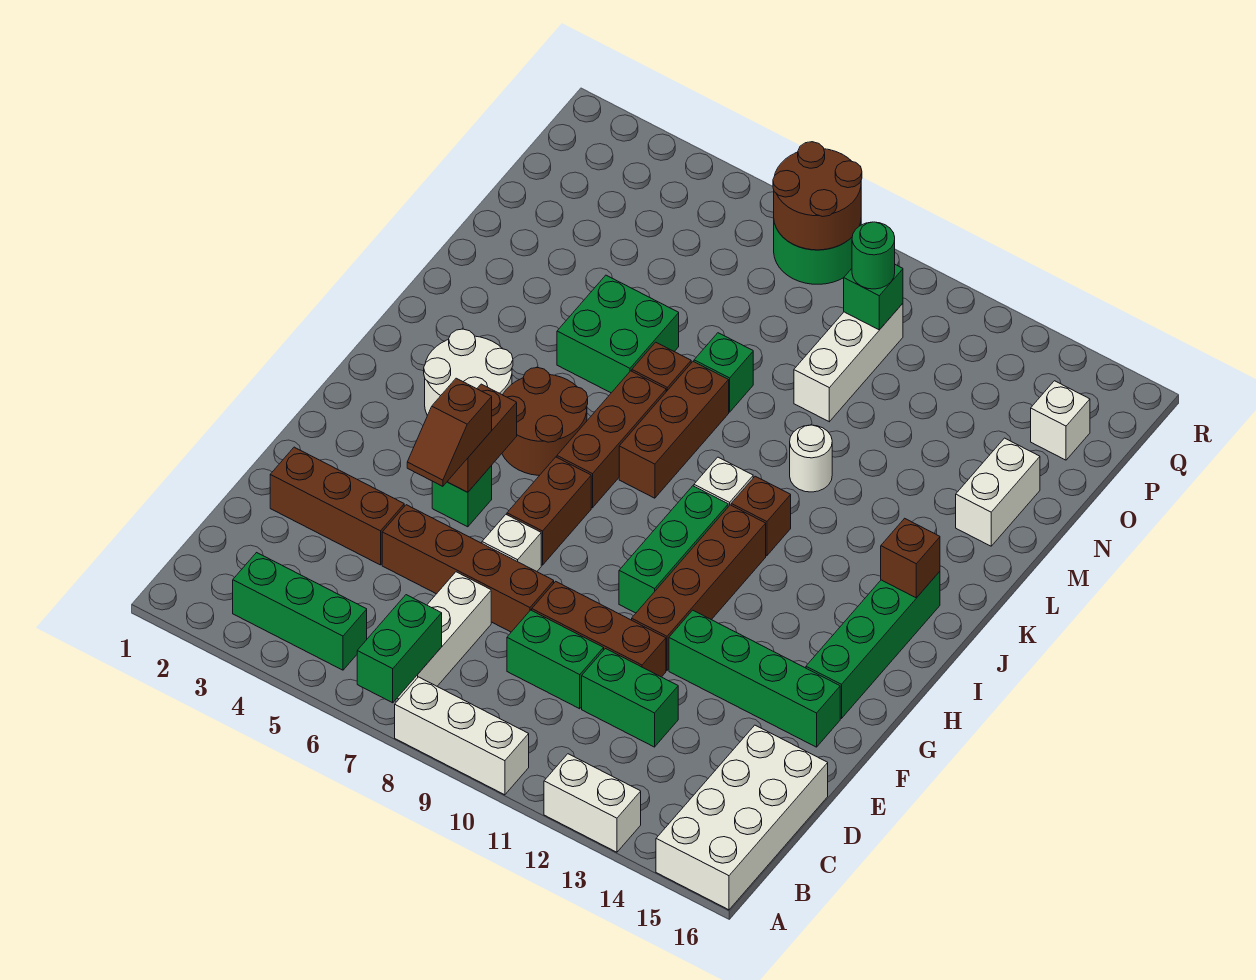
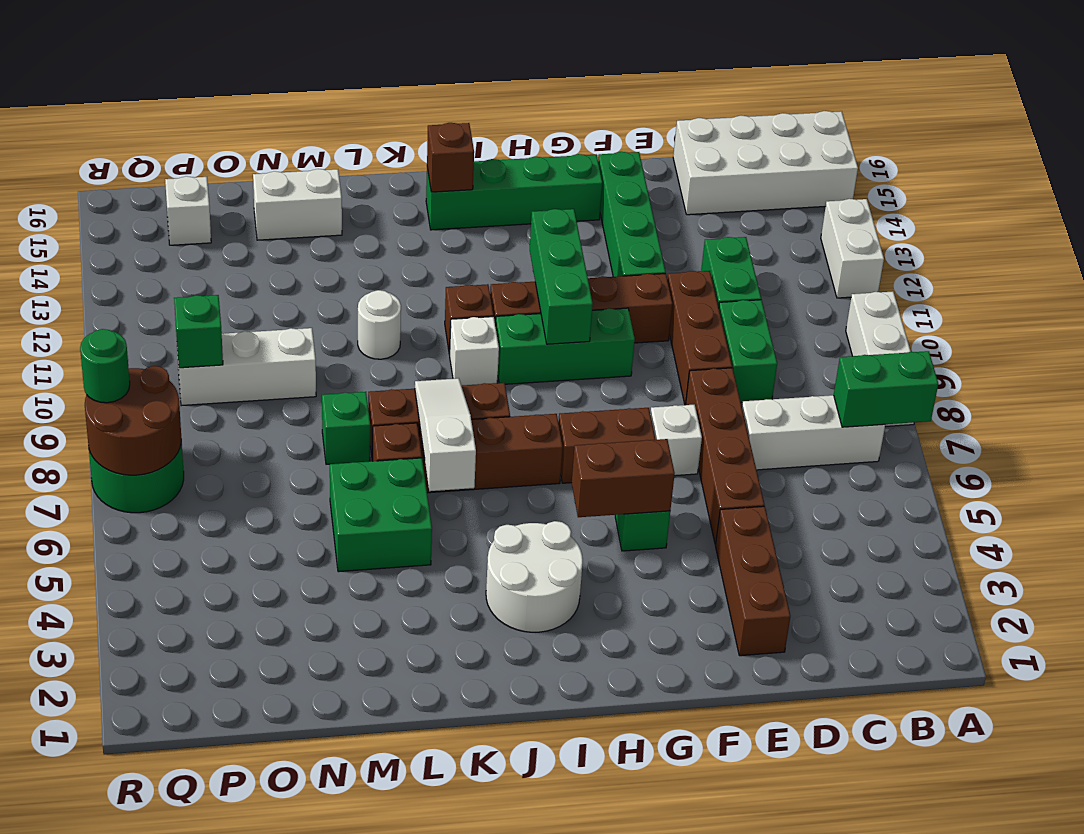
green 1x3 brick [233,553,367,670] -> green 1x3 brick moved to [530,209,593,344]
brown 1x2 slope [407,378,492,486] -> none
brown 2x2 round brick [502,368,588,476] -> none
none -> white 1x3 slope [415,378,476,491]
green 1x1 round brick [852,222,895,289] -> green 1x1 round brick moved to [80,329,130,403]

